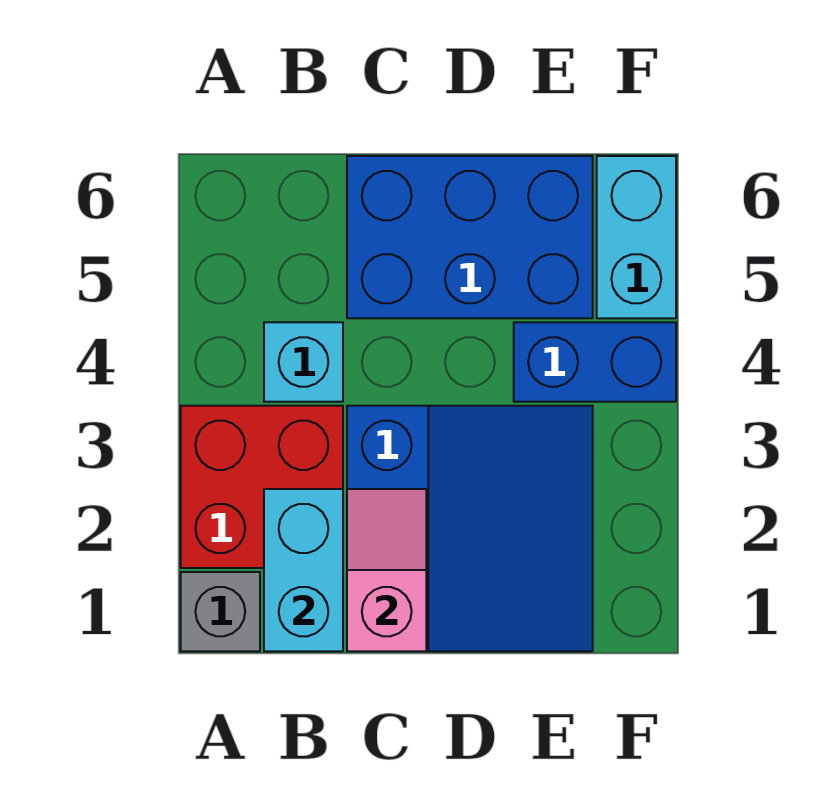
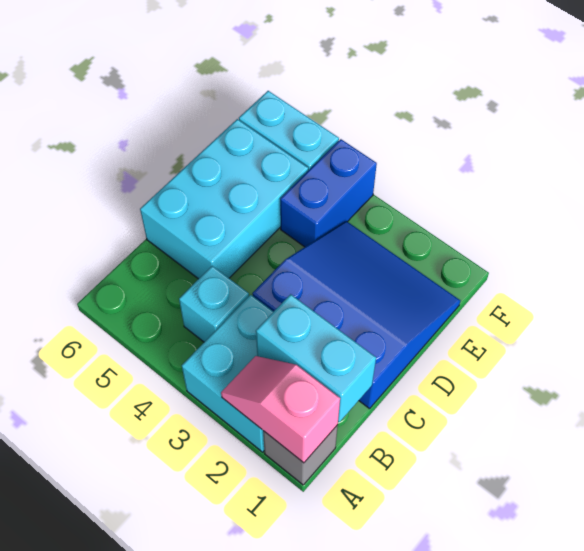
red 2x2 brick [181,406,343,568] -> cyan 2x2 brick [182,295,273,452]
pink 1x2 slope [347,489,426,651] -> pink 1x2 slope moved to [221,356,340,463]
blue 2x3 brick [347,156,593,318] -> cyan 2x3 brick [140,119,308,279]

